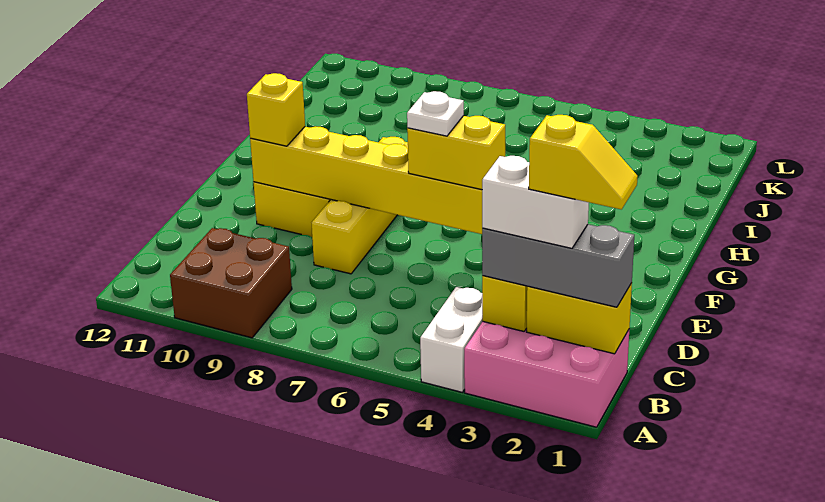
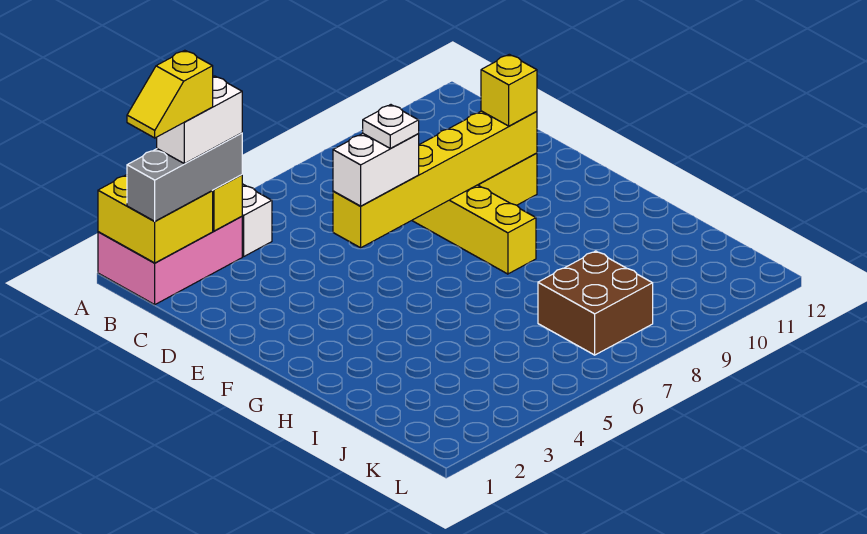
brown 2x2 brick [170,228,292,338] -> brown 2x2 brick moved to [538,251,653,355]
yellow 1x2 brick [527,283,632,354] -> yellow 2x2 brick [98,175,213,263]
yellow 1x2 brick [407,116,505,190] -> white 1x2 brick [333,134,419,206]

